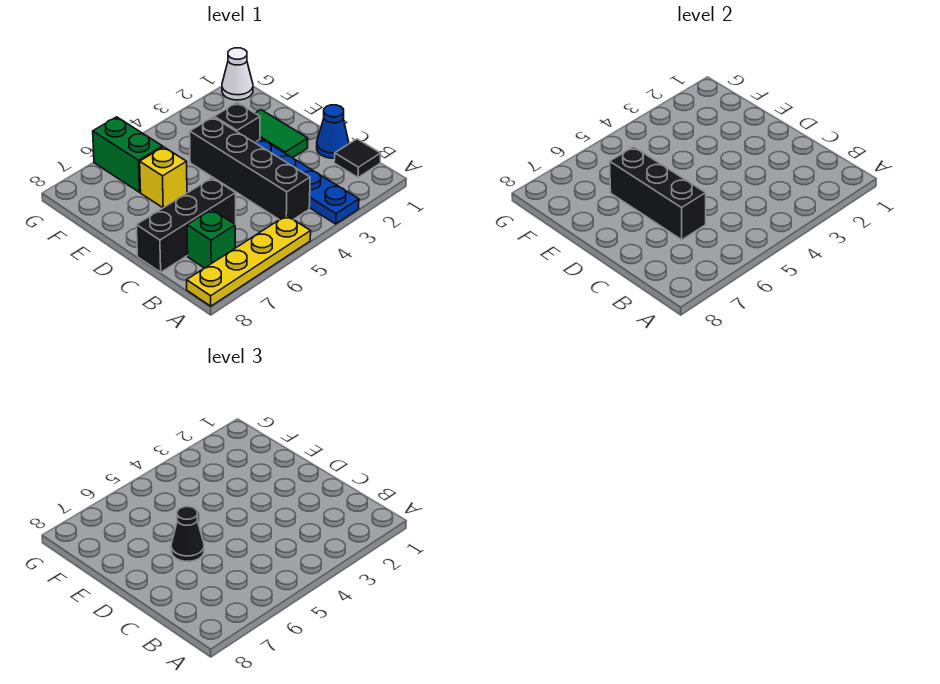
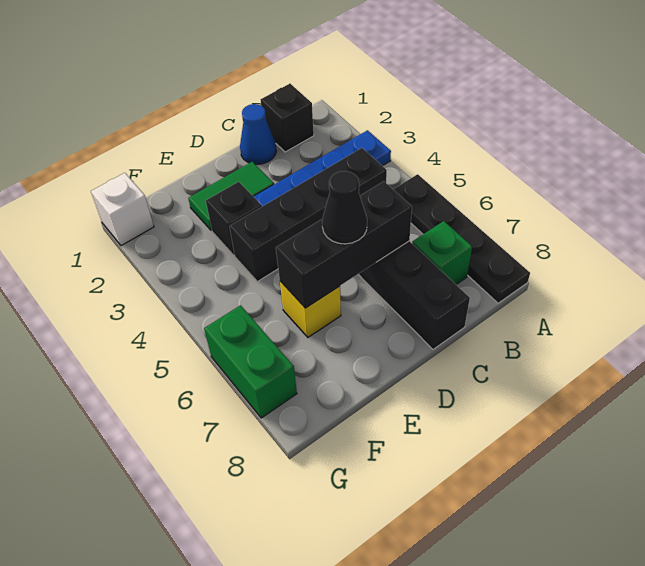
yellow 1x4 plate [187,215,311,306] -> black 1x4 plate [393,174,530,303]
black 1x1 tile [334,139,381,177] -> black 1x1 brick [261,84,314,152]
green 1x2 brick [93,117,163,192] -> green 1x2 brick turned to [204,305,297,418]
white 1x1 cone [222,48,253,100] -> white 1x1 brick [91,173,154,246]

